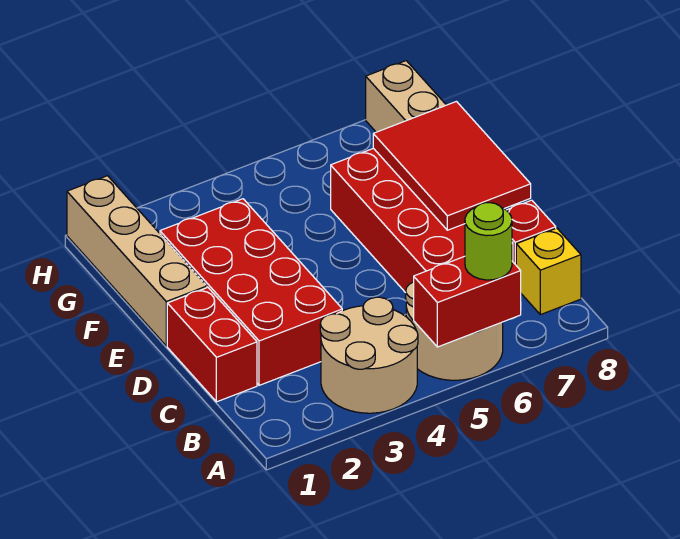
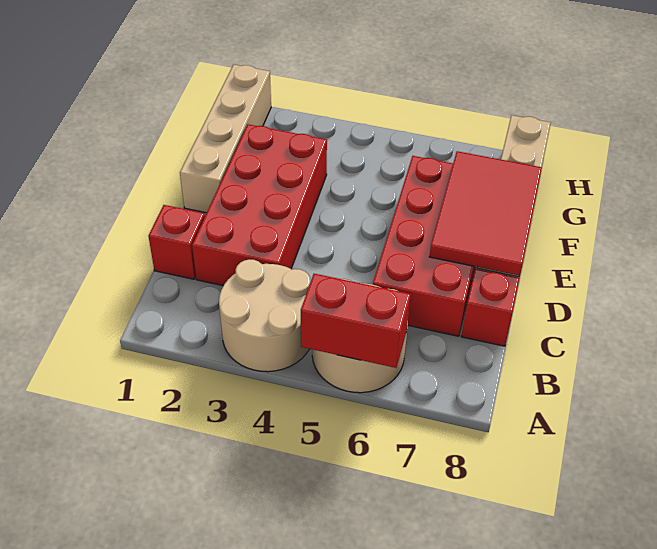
lime 1x1 round brick [465,203,512,280] -> none
yellow 1x1 brick [516,228,581,315] -> none
red 1x2 brick [167,288,257,402] -> red 1x1 brick [148,205,205,279]

